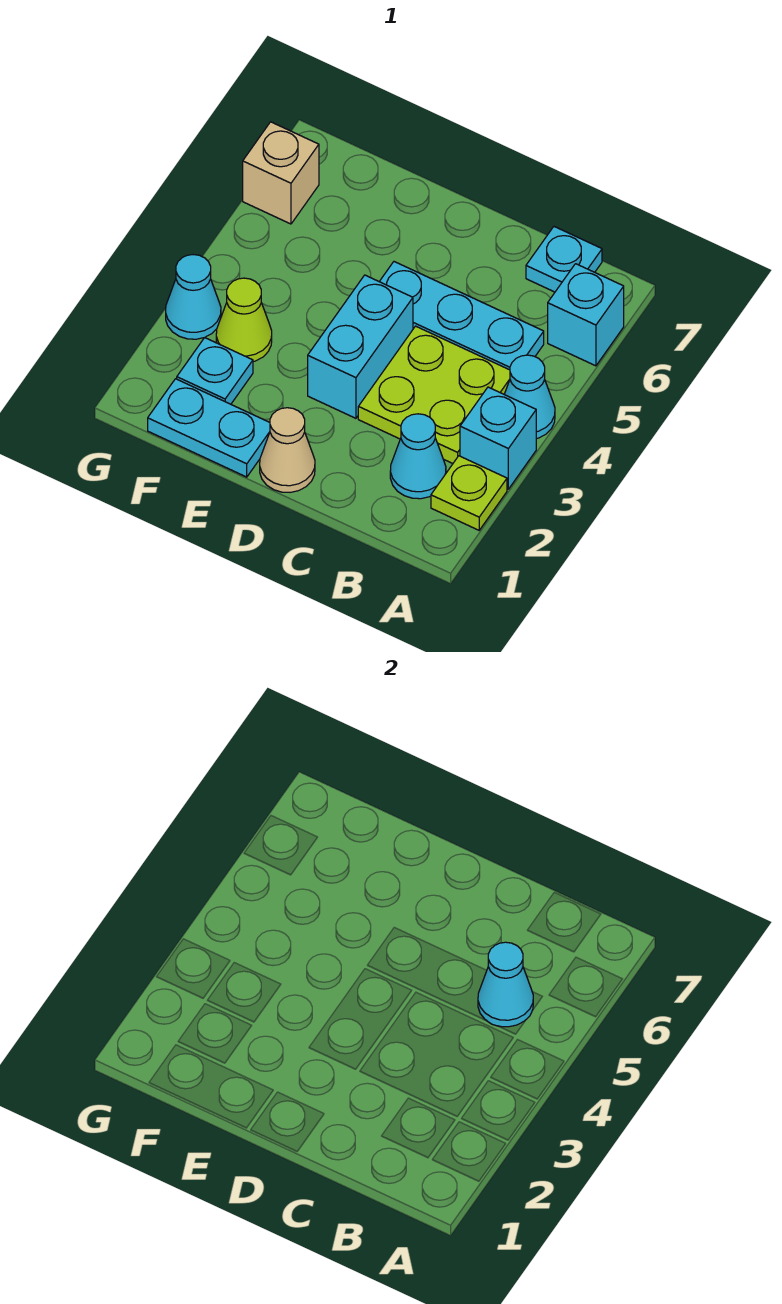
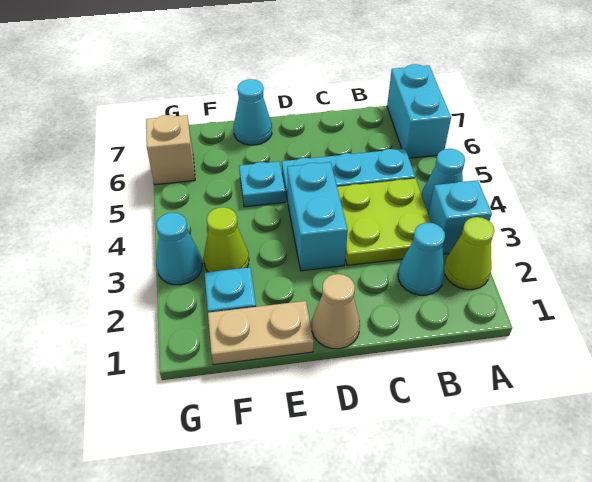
lime 1x1 plate [431,456,507,530] -> lime 1x1 cone [444,217,494,290]
cyan 1x1 brick [548,264,624,366] -> cyan 1x2 brick [387,64,451,158]
cyan 1x1 cone [478,942,533,1027] -> cyan 1x1 cone moved to [234,79,272,145]
cyan 1x1 plate [526,227,602,292] -> cyan 1x1 plate moved to [239,161,285,207]
cyan 1x2 plate [148,379,270,477] -> tan 1x2 plate [208,301,314,365]

